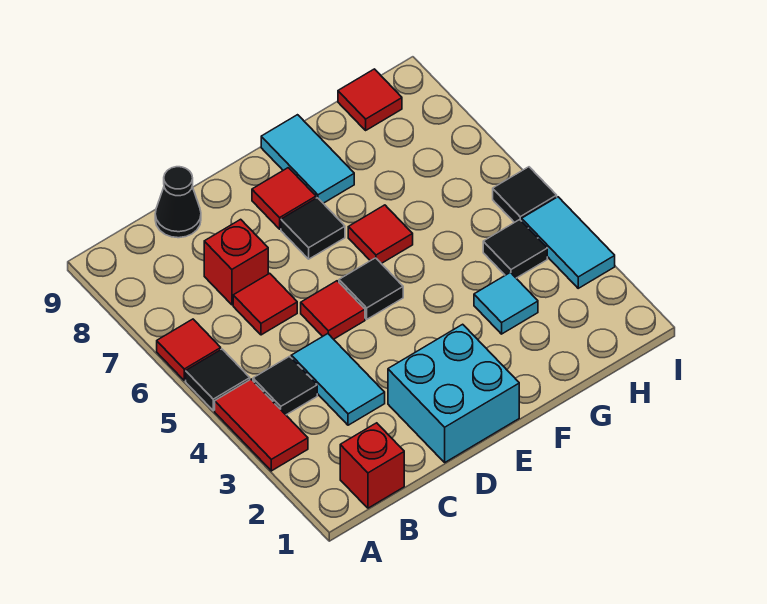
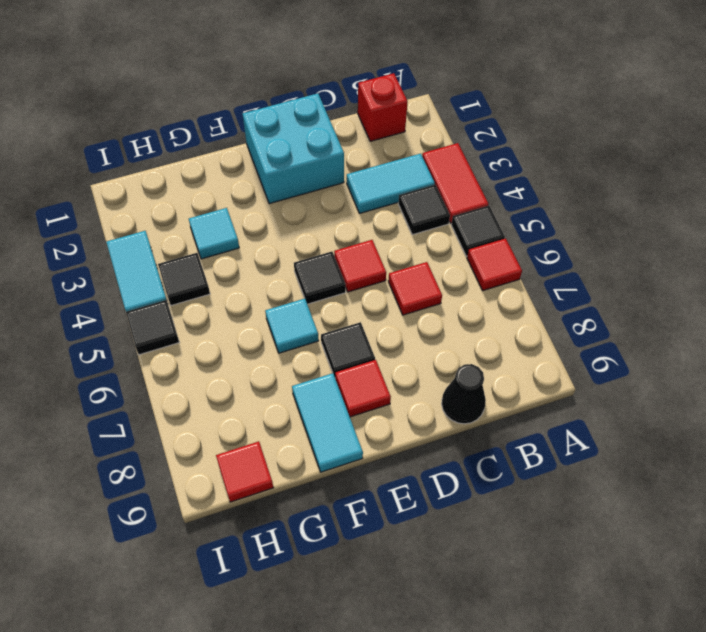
cyan 1x2 tile [291,334,385,425] -> cyan 1x2 tile turned to [347,154,435,213]
red 1x1 brick [204,219,268,305] -> none
red 1x1 tile [348,205,413,264] -> cyan 1x1 tile [265,299,319,353]

